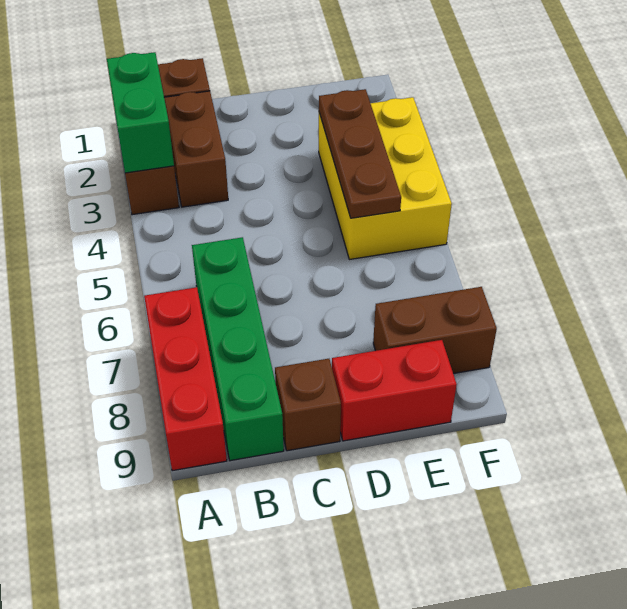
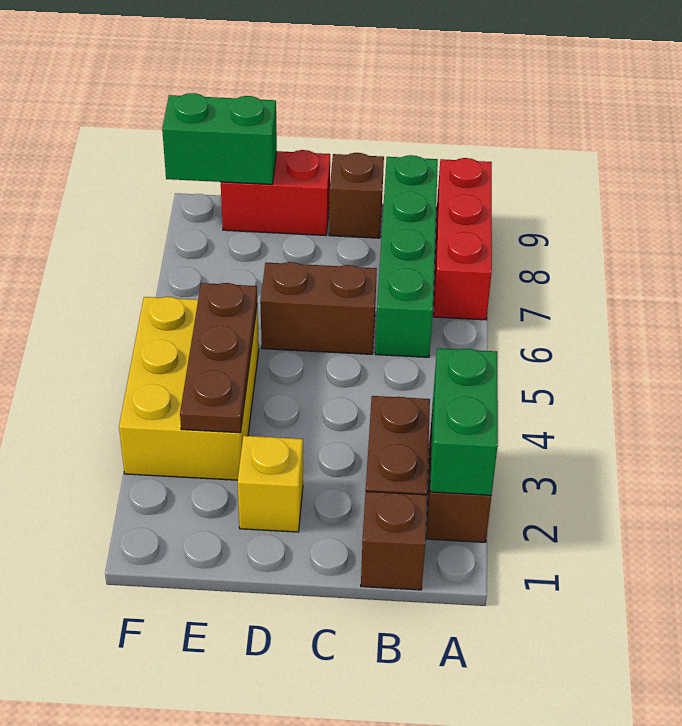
none -> yellow 1x1 brick [237,436,303,532]
brown 1x2 brick [373,287,497,374] -> brown 1x2 brick moved to [260,262,377,354]
none -> green 1x2 brick [162,93,277,184]

